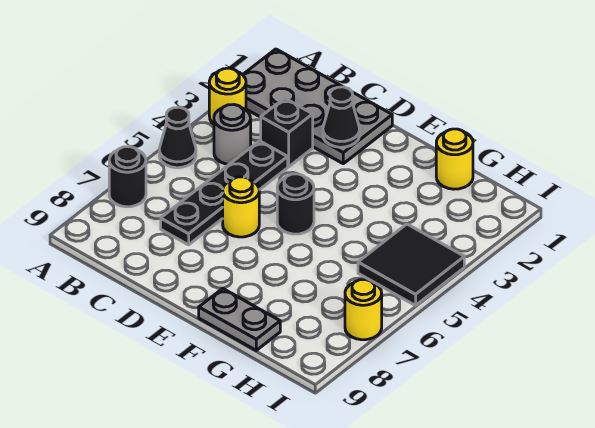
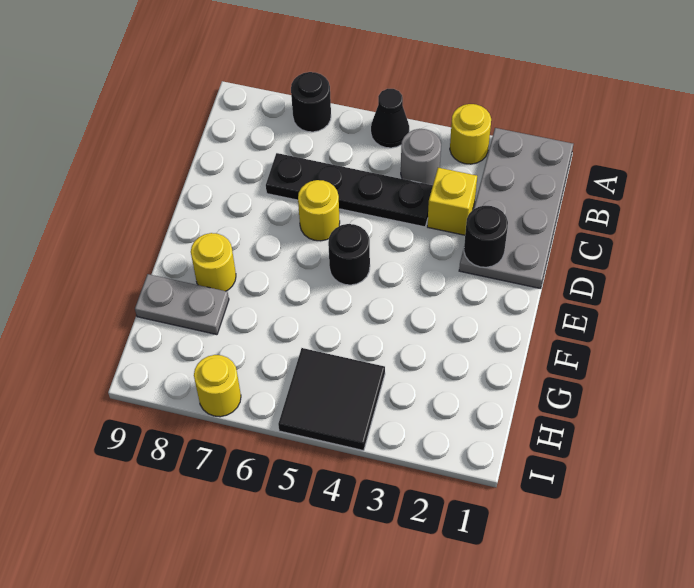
black 1x1 brick [261,98,313,167] -> yellow 1x1 brick [427,168,477,235]
black 1x1 cone [323,87,360,147] -> black 1x1 round brick [464,206,508,267]
grey 1x2 plate [199,289,280,350] -> grey 1x2 plate turned to [135,274,229,335]
yellow 1x1 round brick [436,129,473,189] -> yellow 1x1 round brick moved to [191,233,236,291]

